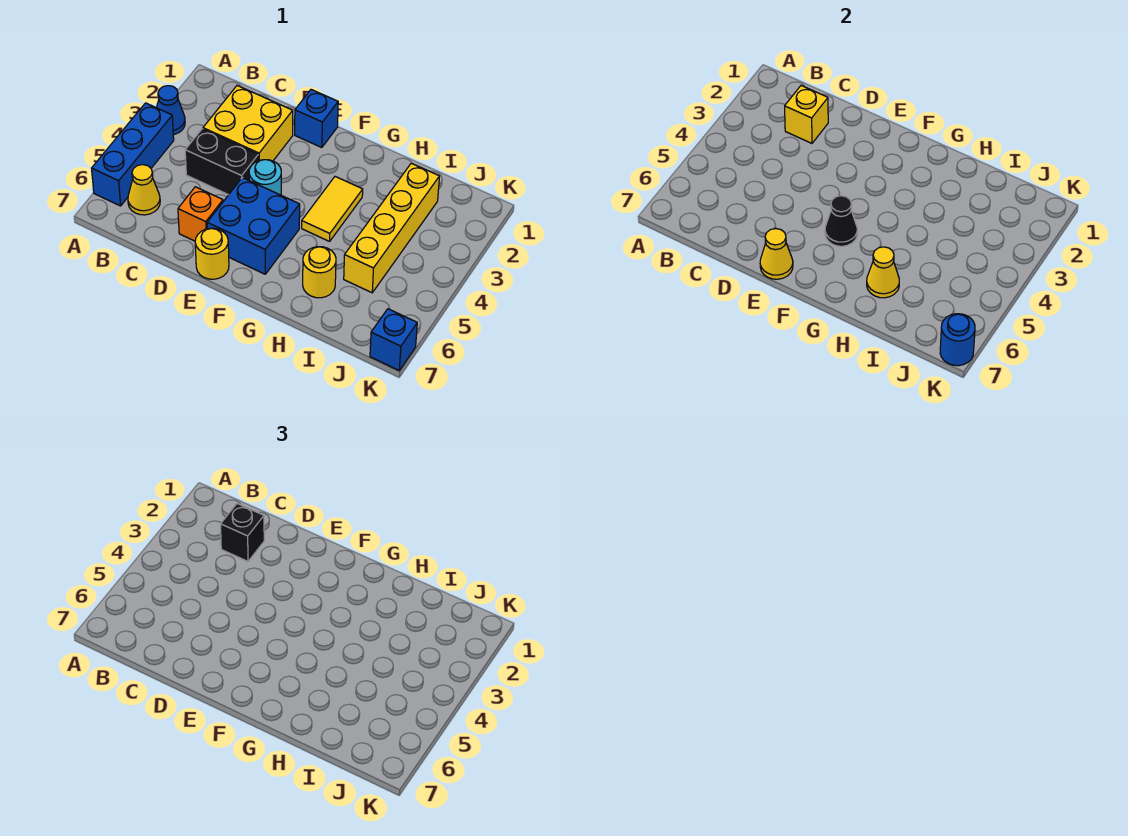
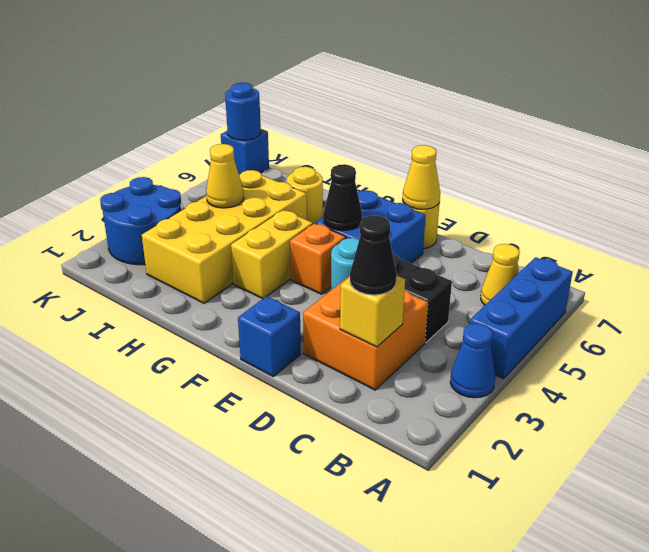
yellow 2x2 brick [203,86,293,161] -> orange 2x2 brick [303,276,428,390]
black 1x1 brick [221,504,264,561] -> black 1x1 cone [350,216,397,295]
orange 1x1 brick [178,187,223,241] -> orange 1x1 brick moved to [290,223,346,294]
yellow 1x2 tile [302,177,363,241] -> yellow 1x2 brick [231,210,313,299]
yellow 1x1 cone [867,247,899,298] -> yellow 1x1 cone moved to [206,144,244,208]
yellow 1x4 brick [344,163,439,293] -> yellow 2x4 brick [142,170,307,303]
none -> blue 2x2 round brick [100,177,181,265]

